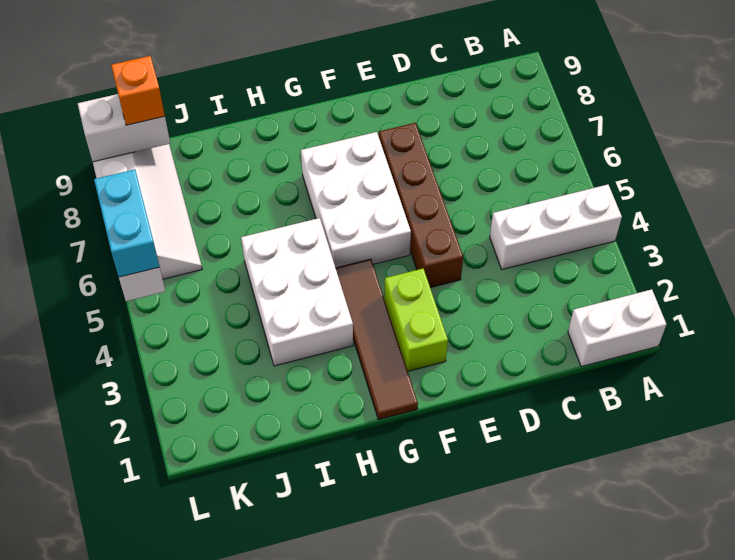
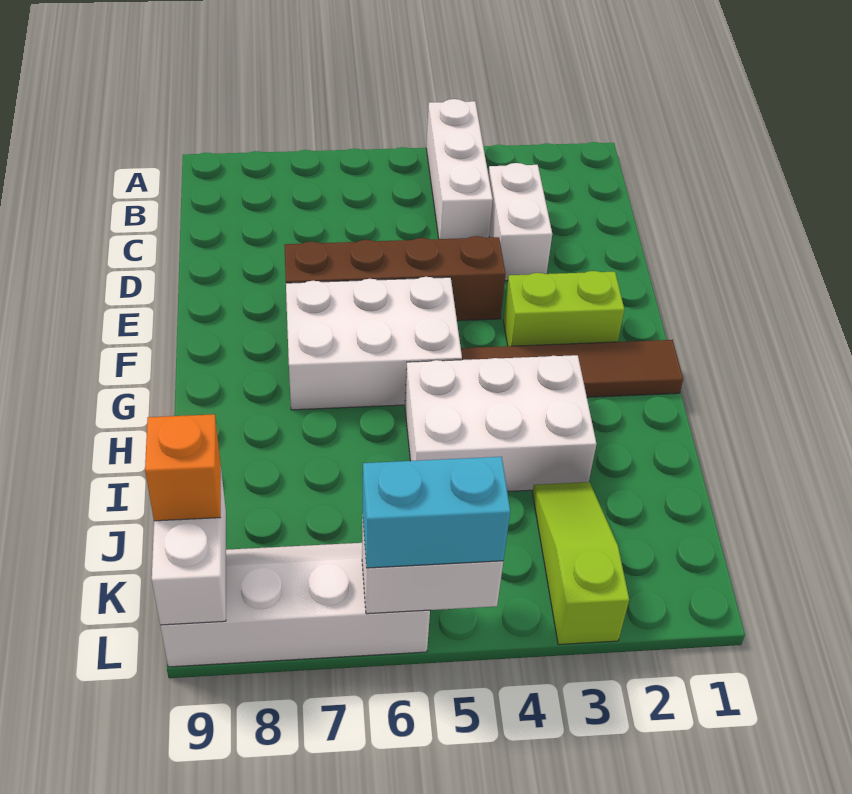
white 1x2 brick [568,289,666,367] -> white 1x2 brick moved to [488,163,552,281]
none -> lime 1x3 slope [532,482,629,645]

